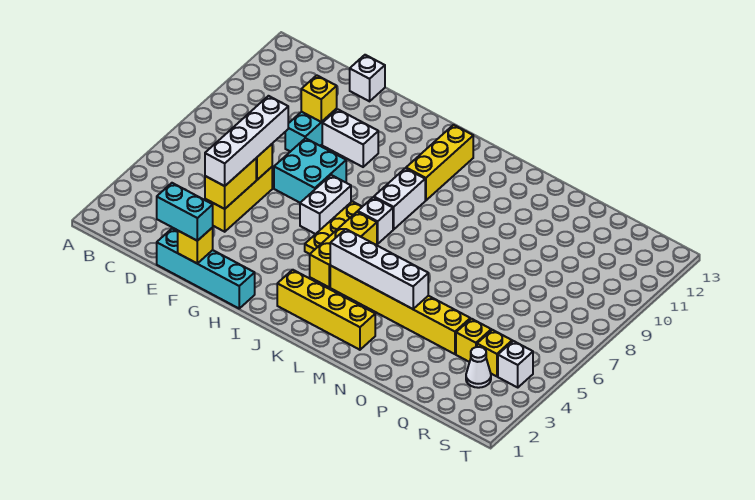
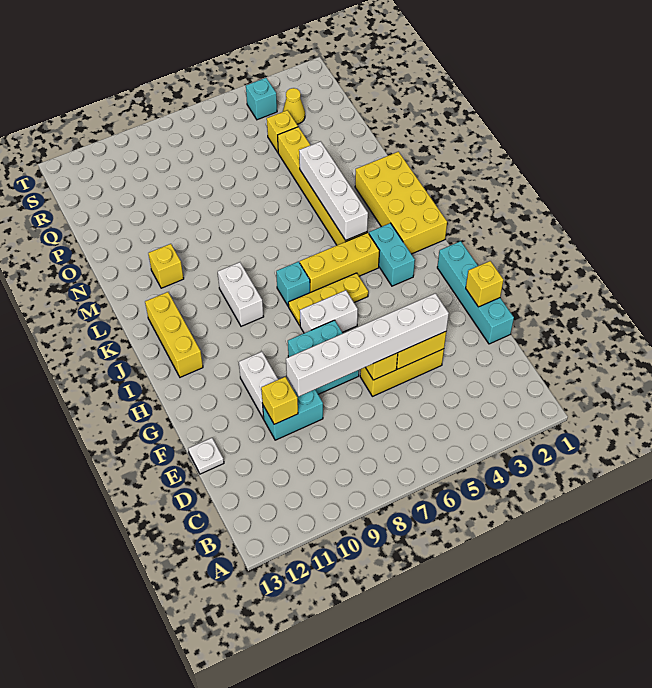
cyan 1x2 brick [157,183,213,241] -> cyan 1x2 brick moved to [369,223,415,286]
white 1x4 brick [205,96,288,186] -> white 1x6 brick [286,293,449,396]
white 1x1 brick [350,55,385,101] -> white 1x1 plate [188,438,224,474]
yellow 1x4 brick [277,270,375,350] -> yellow 2x4 brick [355,152,447,254]
white 1x1 brick [358,197,393,244] -> cyan 1x1 brick [276,262,310,306]
white 1x2 brick [374,168,425,229] -> white 1x2 brick turned to [218,262,264,326]
yellow 1x3 brick [406,125,473,200] -> yellow 1x3 brick turned to [145,292,203,377]
white 1x1 cone [466,347,491,388] -> yellow 1x1 cone [283,88,305,124]
yellow 1x1 brick [477,330,512,376] -> yellow 1x1 brick moved to [148,244,184,288]
white 1x1 brick [498,341,533,387] -> cyan 1x1 brick [246,78,277,120]

